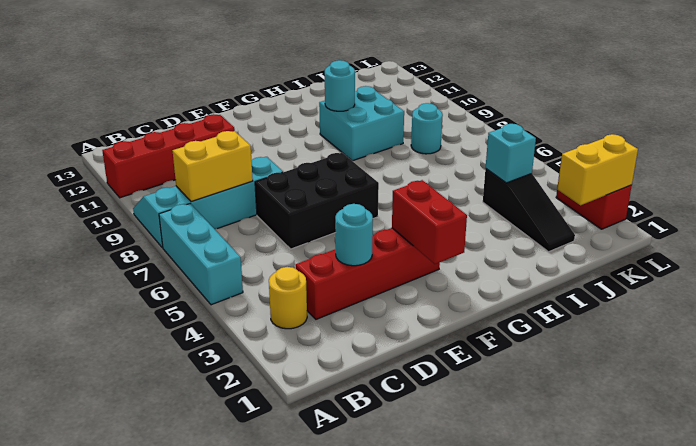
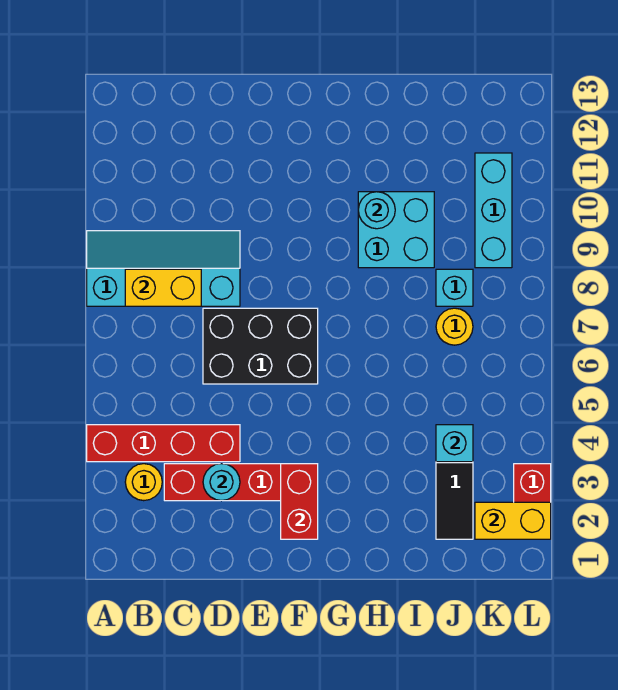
cyan 1x3 brick [159,204,243,305] -> cyan 1x3 brick moved to [475,153,512,268]
red 1x4 brick [102,114,235,198] -> red 1x4 brick moved to [87,425,240,462]
none -> yellow 1x1 round brick [436,308,473,345]
cyan 1x1 round brick [411,103,443,154] -> cyan 1x1 brick [436,269,473,306]

